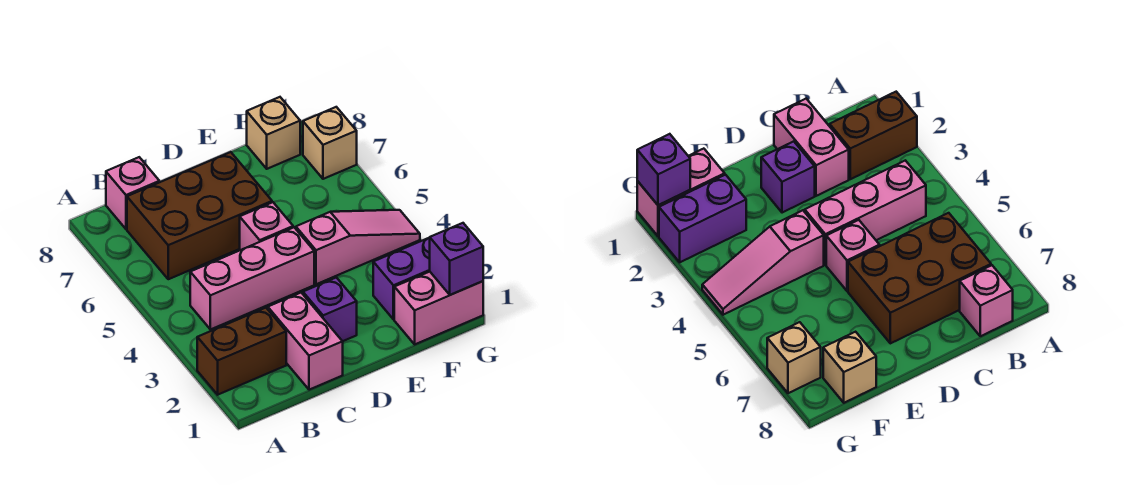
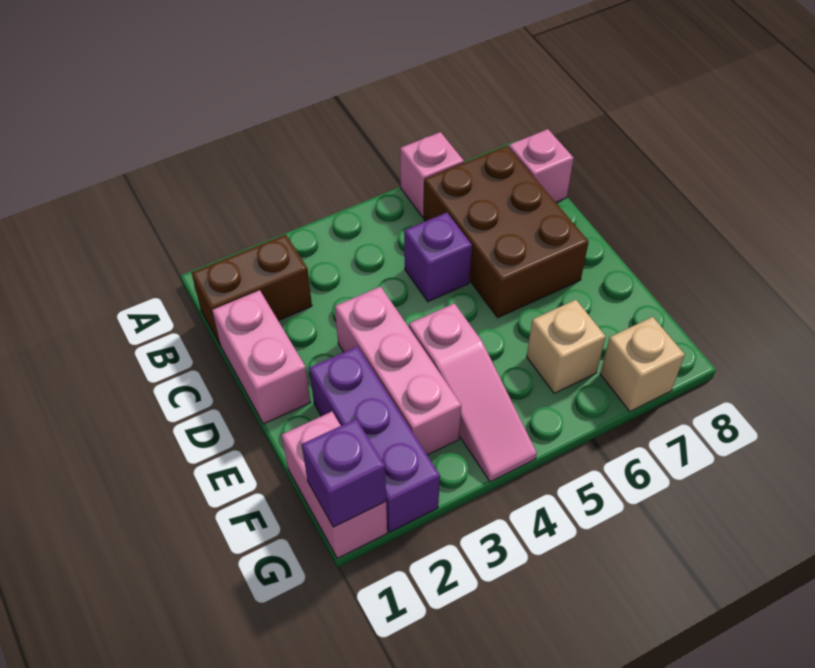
brown 1x2 brick [197,308,286,395] -> brown 1x2 brick turned to [192,235,312,345]
pink 1x3 brick [190,227,314,330] -> pink 1x3 brick moved to [335,286,461,455]
pink 1x2 brick [268,293,343,390] -> pink 1x2 brick turned to [212,290,310,424]
purple 1x1 brick [303,277,357,341] -> purple 1x1 brick moved to [404,213,472,302]
pink 1x1 brick [240,202,293,250] -> pink 1x1 brick moved to [400,132,464,217]
purple 1x2 brick [373,238,430,319] -> purple 1x3 brick [309,346,440,532]
tan 1x1 brick [247,97,300,169] -> tan 1x1 brick moved to [527,300,606,393]

